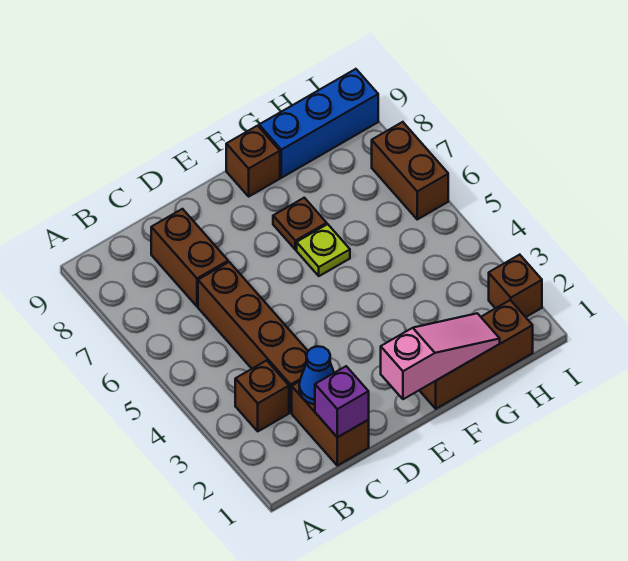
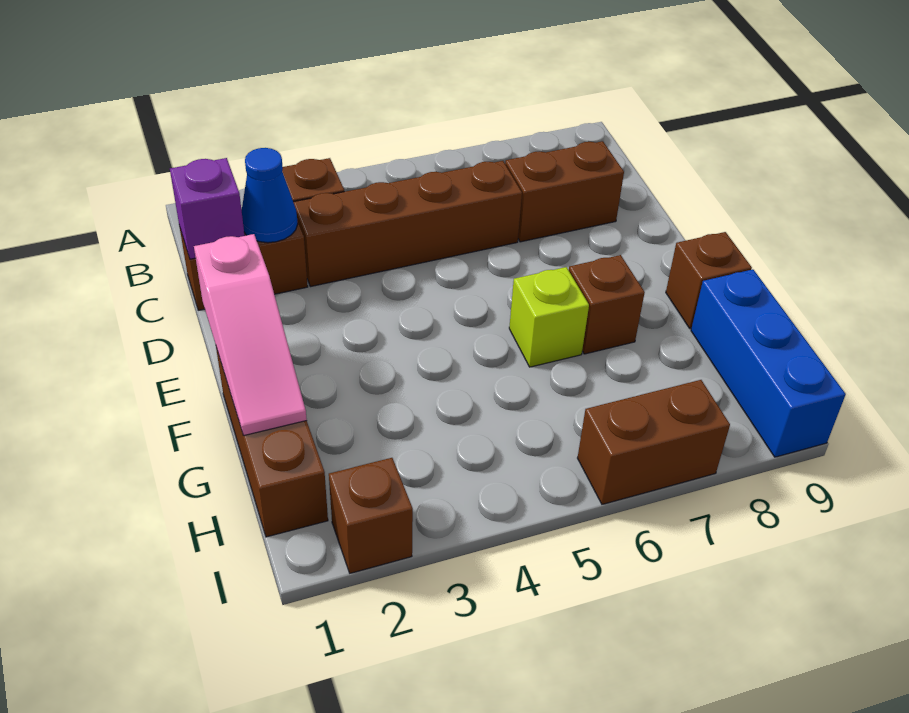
lime 1x1 plate [297,224,350,276] -> lime 1x1 brick [509,267,589,367]
brown 1x1 plate [273,198,327,250] -> brown 1x1 brick [569,255,645,354]

